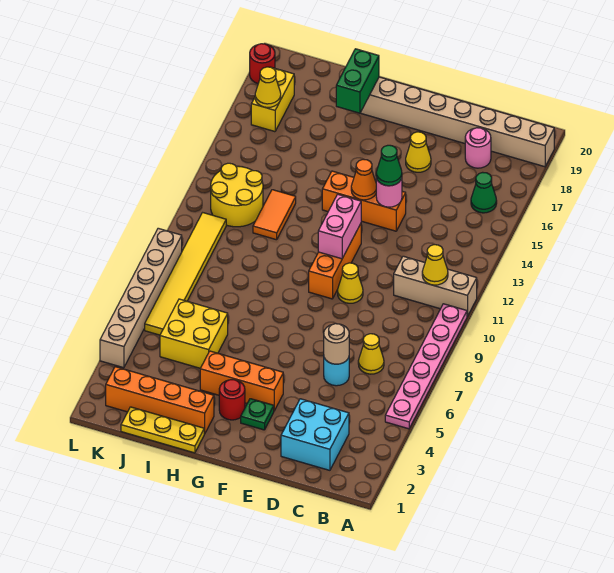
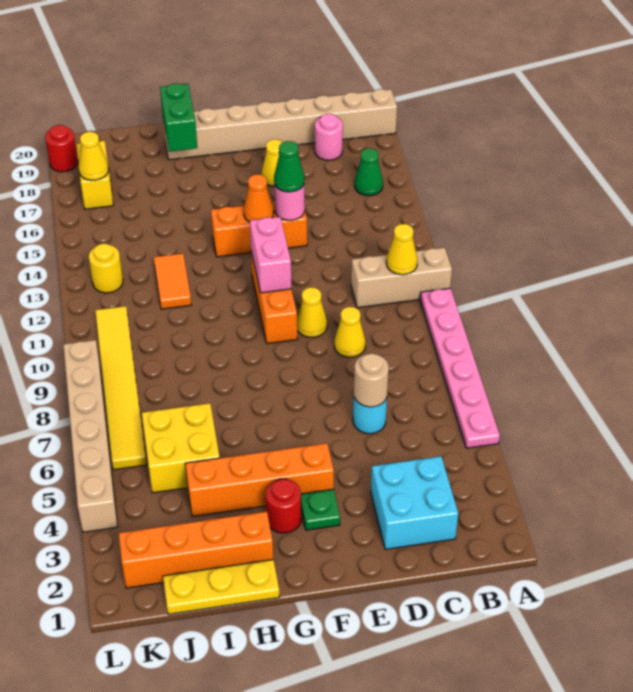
yellow 1x1 cone [358,334,384,374] -> yellow 1x1 cone moved to [334,307,365,357]
orange 1x3 brick [200,351,283,411] -> orange 1x4 brick [185,443,334,517]
yellow 2x2 round brick [211,163,263,227] -> yellow 1x1 round brick [89,244,123,293]

